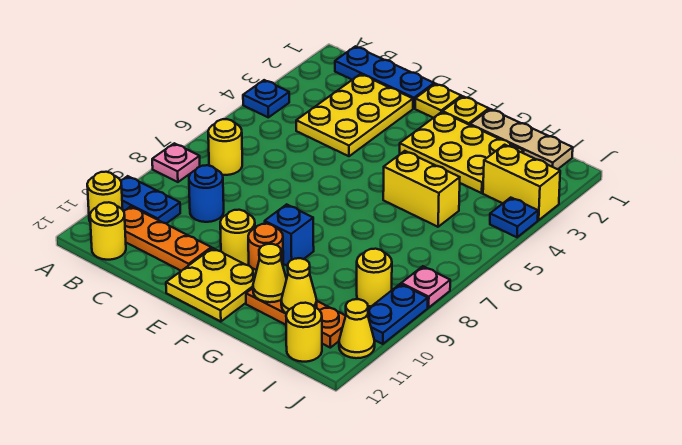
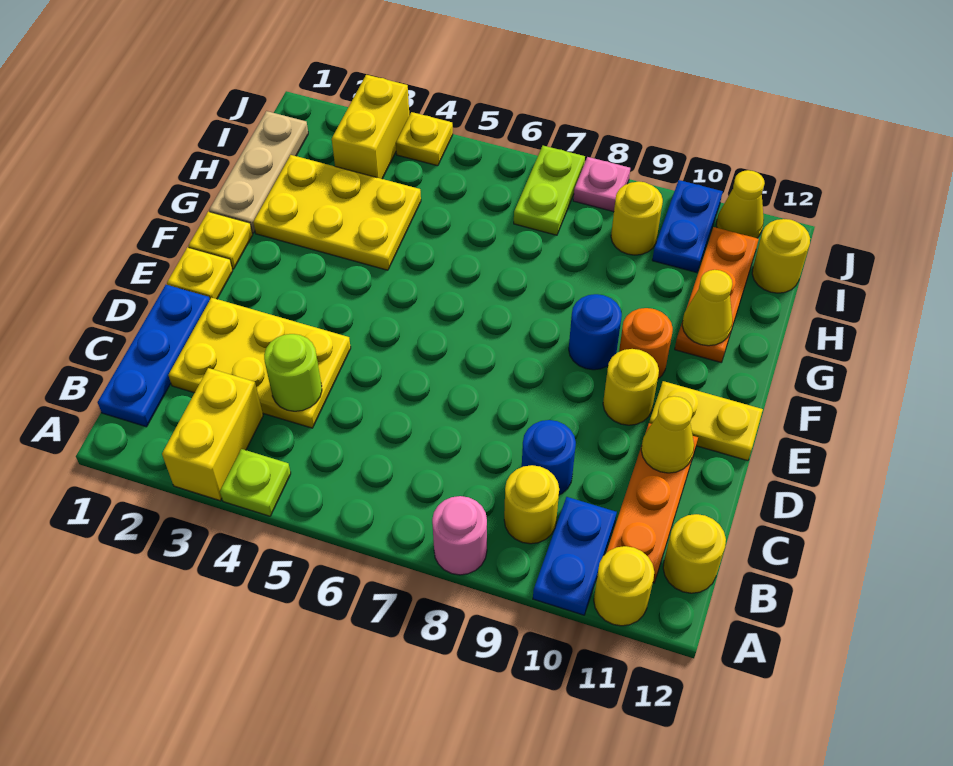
blue 1x1 plate [243,80,289,117] -> lime 1x1 plate [220,449,291,516]
pink 1x1 plate [152,143,200,182] -> pink 1x1 round brick [432,496,487,575]
yellow 1x1 round brick [208,119,242,175] -> yellow 1x1 round brick moved to [504,465,559,544]
none -> lime 1x1 round brick [264,334,322,411]
yellow 2x2 plate [166,248,257,322] -> yellow 1x2 plate [649,381,763,461]
yellow 2x3 plate [400,112,524,193] -> yellow 2x3 plate turned to [253,155,421,270]
blue 1x1 brick [265,204,314,266] -> blue 1x1 round brick [569,294,622,370]
yellow 1x2 brick [383,151,460,227] -> yellow 1x2 brick moved to [162,368,263,501]
yellow 1x1 cone [281,258,317,313] -> yellow 1x1 cone moved to [641,396,694,473]
none -> lime 1x2 plate [514,146,585,235]
blue 1x1 plate [490,198,538,237] -> yellow 1x1 plate [396,112,453,166]
blue 1x2 plate [368,284,428,344] -> blue 1x2 plate turned to [652,180,723,273]

